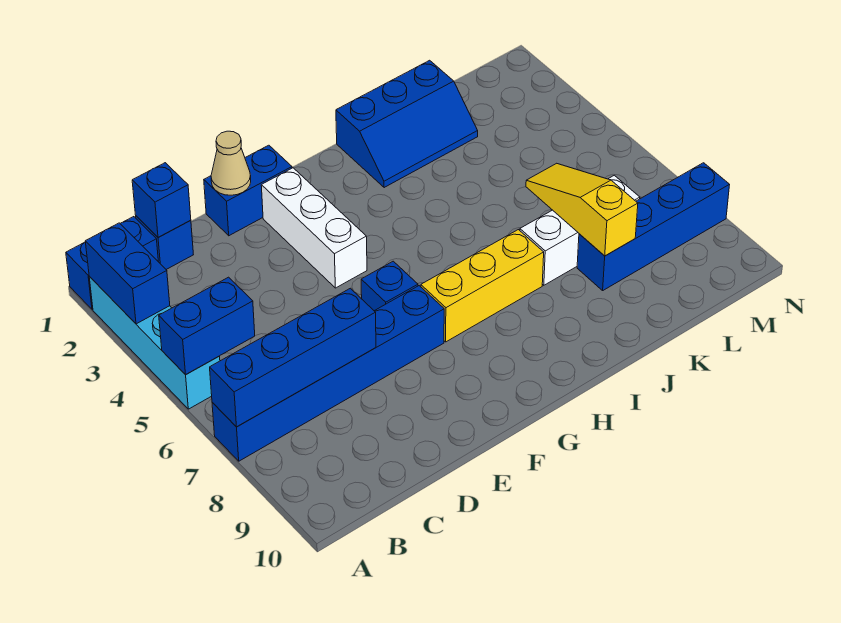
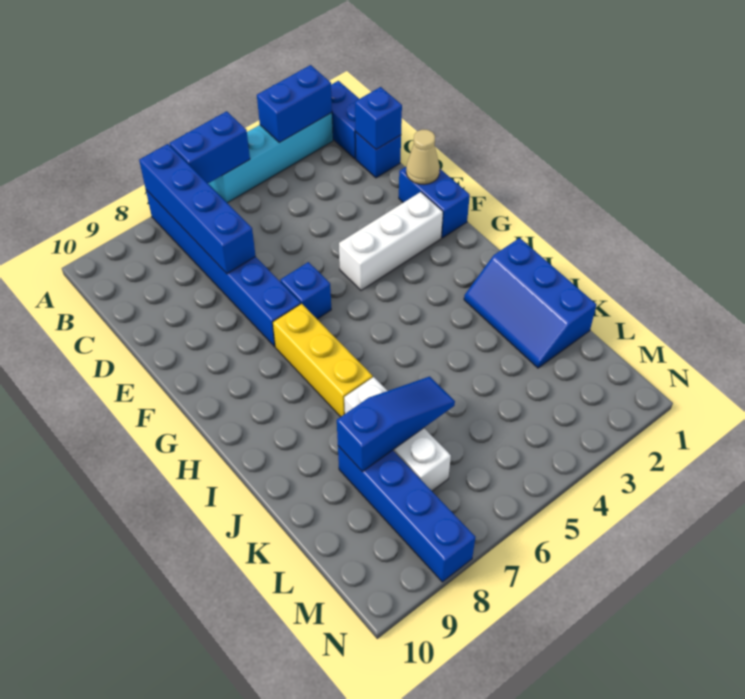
blue 1x2 brick [159,277,255,375] -> blue 1x2 brick turned to [169,111,250,183]
yellow 1x3 slope [526,163,638,256] -> blue 1x3 slope [337,376,455,472]

